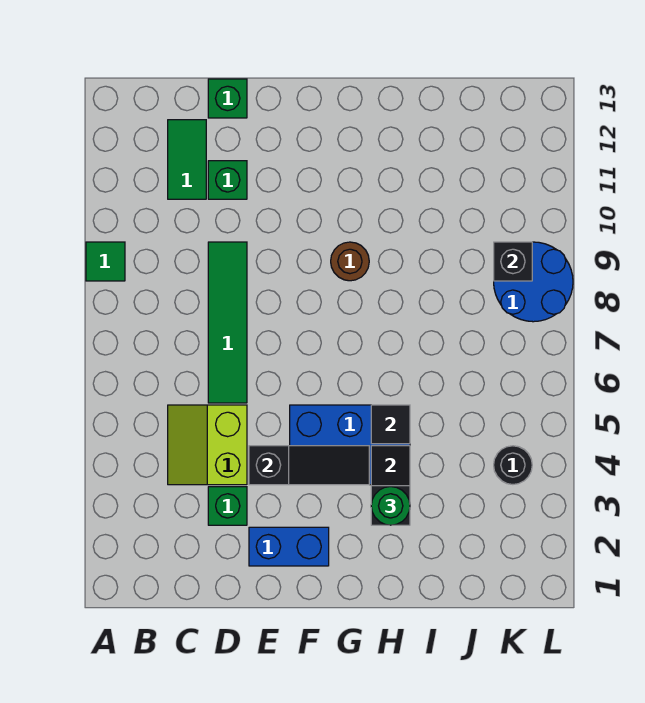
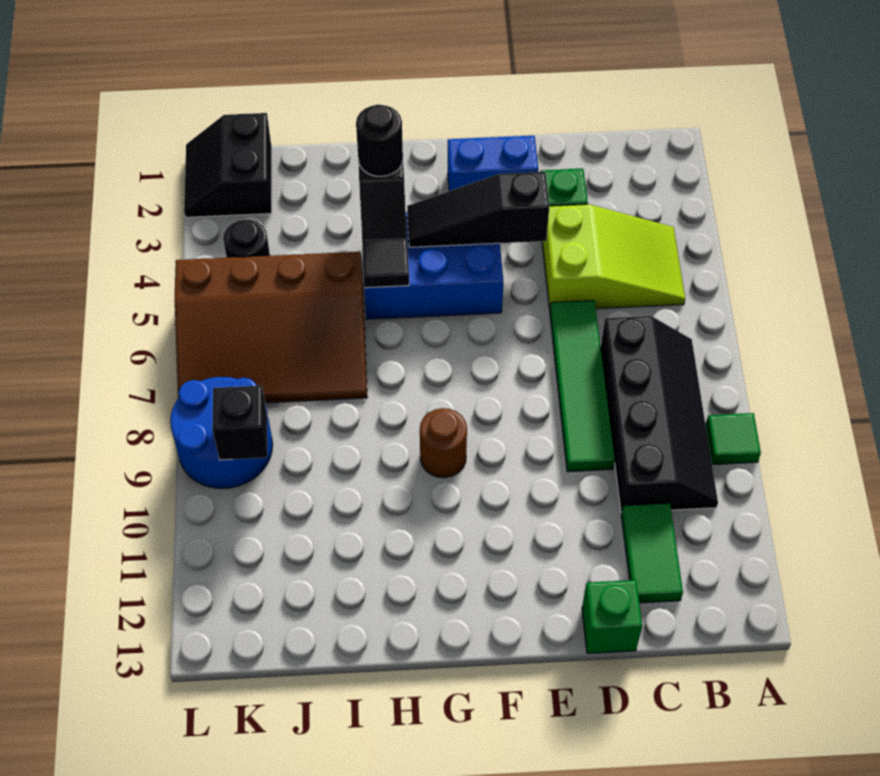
none -> black 2x4 slope [601,316,718,513]
lime 2x2 slope [168,405,247,485] -> lime 2x3 slope [542,204,685,310]
green 1x1 brick [208,161,247,199] -> none
green 1x1 round brick [371,487,410,525] -> black 1x1 round brick [356,104,403,177]
none -> brown 3x4 slope [175,252,367,403]
none -> black 2x2 slope [184,113,272,217]

